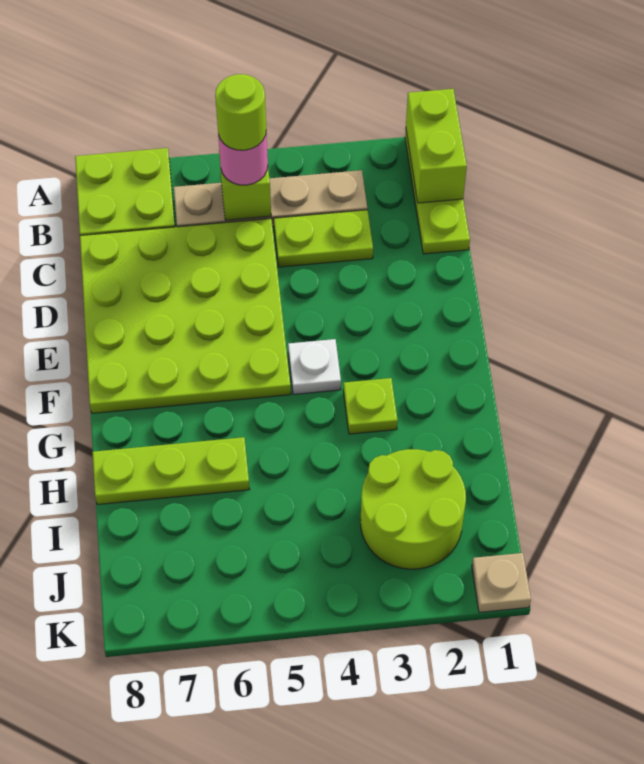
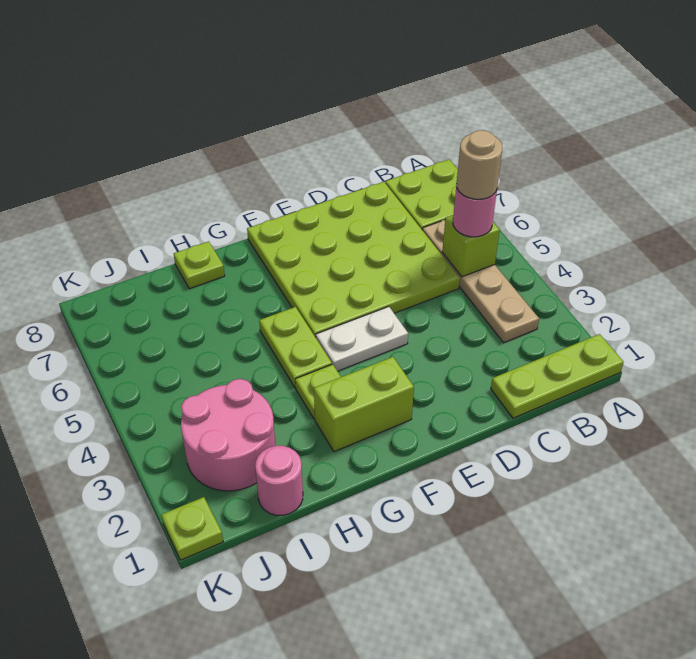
lime 1x2 brick [406,89,467,203] -> lime 1x2 brick moved to [314,357,414,452]
lime 1x1 round brick [215,74,266,150] -> tan 1x1 round brick [456,130,502,199]
lime 1x2 plate [274,210,373,267] -> lime 1x2 plate moved to [259,307,332,388]
white 1x1 plate [288,339,341,394] -> white 1x2 plate [316,307,408,371]
lime 1x3 plate [93,437,250,505] -> lime 1x1 plate [174,241,225,289]
none -> pink 1x1 round brick [255,446,303,515]
lime 2x2 round brick [361,449,466,569] -> pink 2x2 round brick [181,379,275,491]
tan 1x1 plate [472,553,531,612] -> lime 1x1 plate [162,497,223,560]

